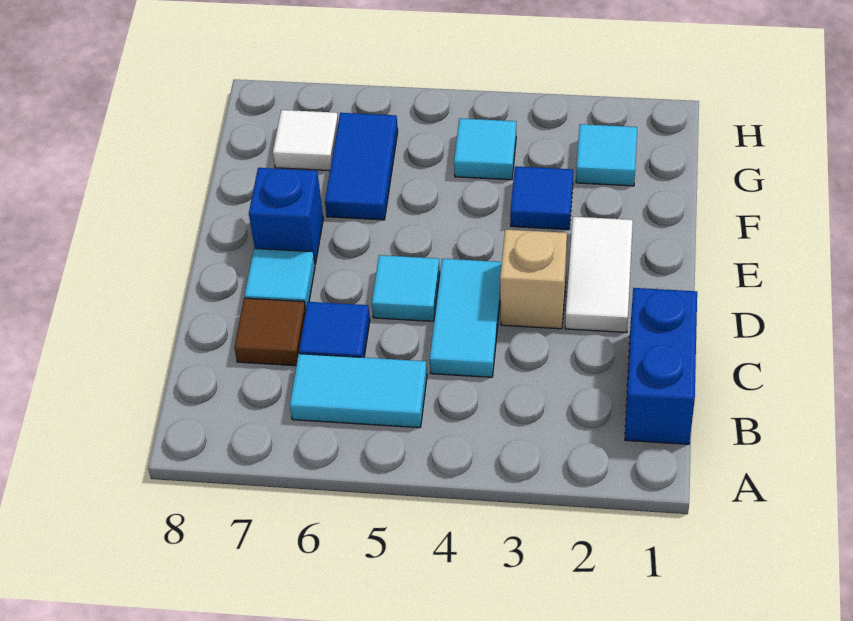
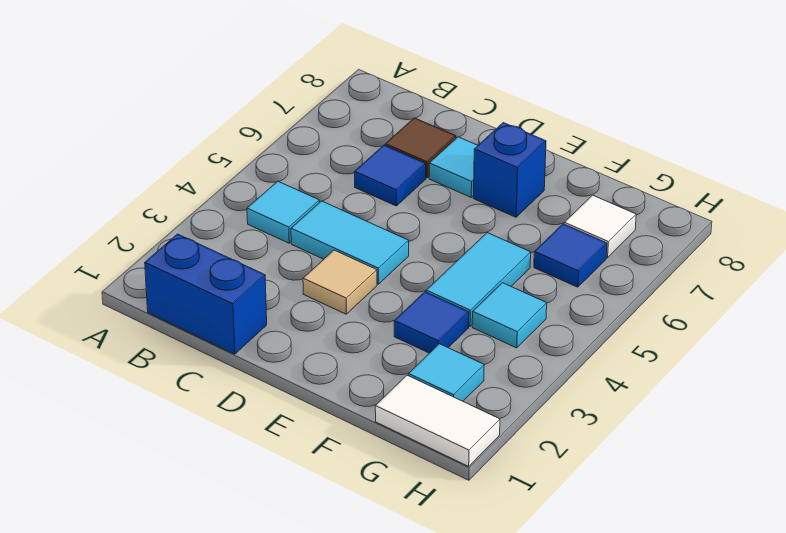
cyan 1x2 tile [290,354,427,428] -> cyan 1x2 tile moved to [426,233,531,326]
white 1x2 tile [565,217,633,333] -> white 1x2 tile moved to [375,375,500,466]
tan 1x1 brick [500,229,567,329] -> tan 1x1 tile [303,250,377,314]
cyan 1x1 tile [372,255,440,321] -> cyan 1x1 tile moved to [247,181,319,243]
blue 1x2 tile [325,113,398,220] -> blue 1x1 tile [534,224,607,287]

